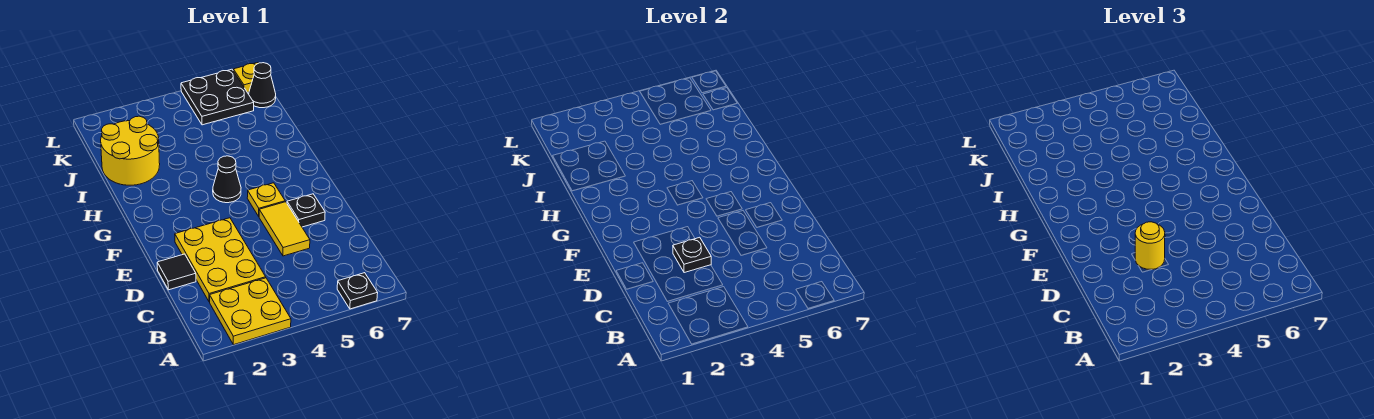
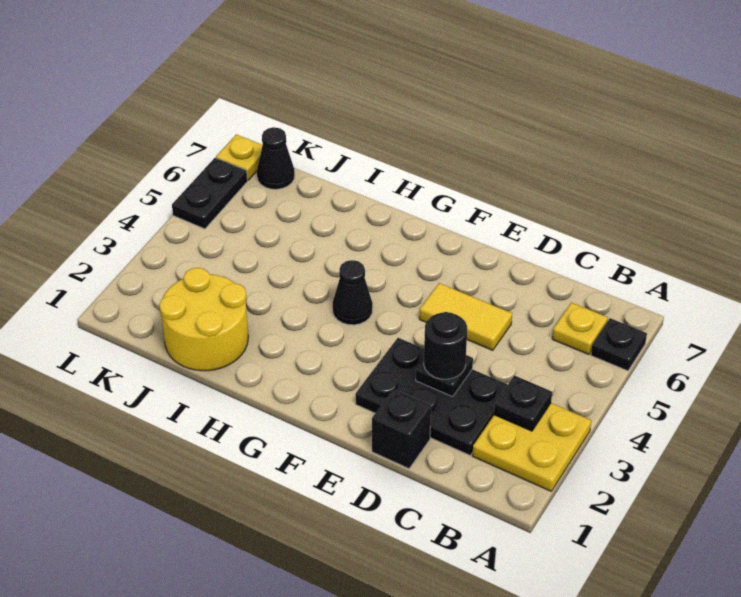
yellow 2x3 plate [175,218,266,302] -> black 2x3 plate [356,338,508,455]
black 1x1 tile [157,254,196,290] -> black 1x1 brick [372,389,431,468]
yellow 1x1 round brick [1135,222,1165,270] -> black 1x1 round brick [424,312,467,379]
black 1x1 plate [287,194,325,227] -> black 1x1 plate moved to [494,376,552,431]
yellow 1x1 plate [247,183,285,216] -> yellow 1x1 plate moved to [552,303,608,355]
black 2x2 plate [181,69,254,125] -> black 1x2 plate [172,158,247,229]

